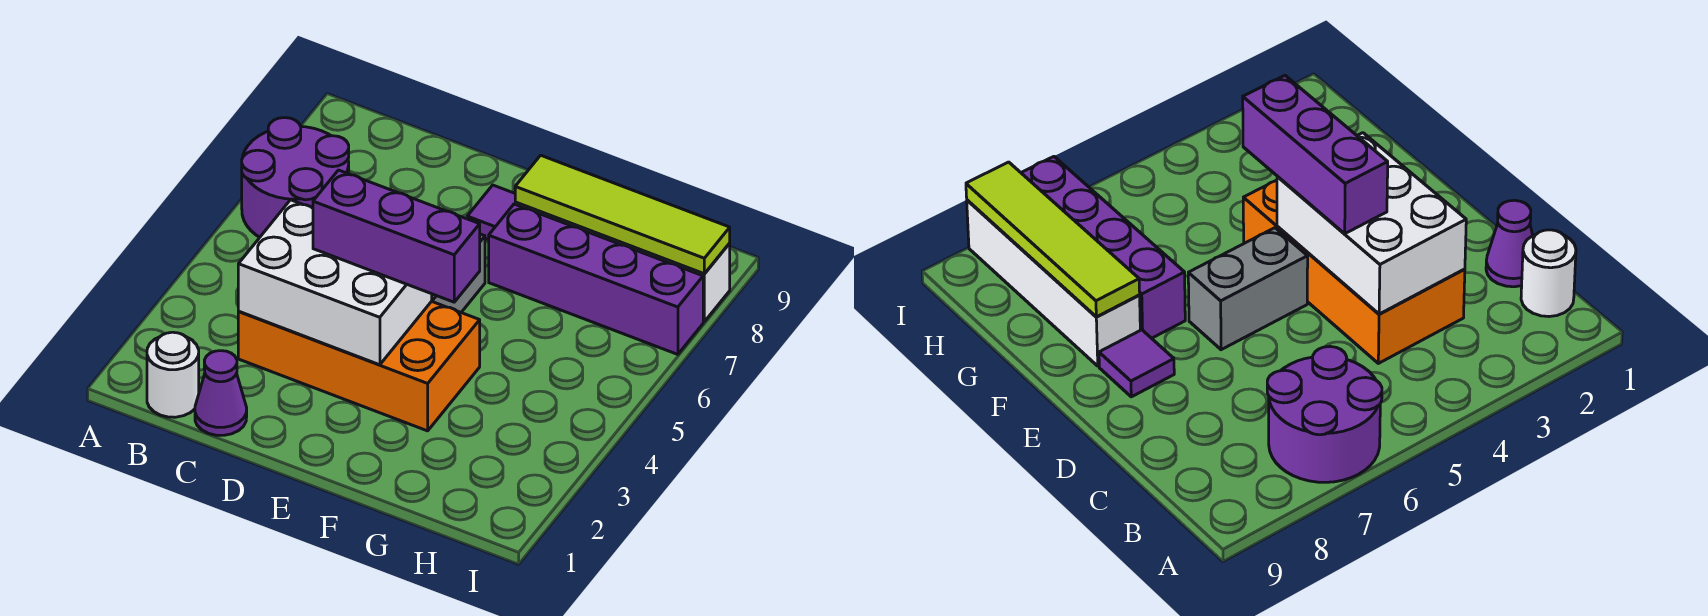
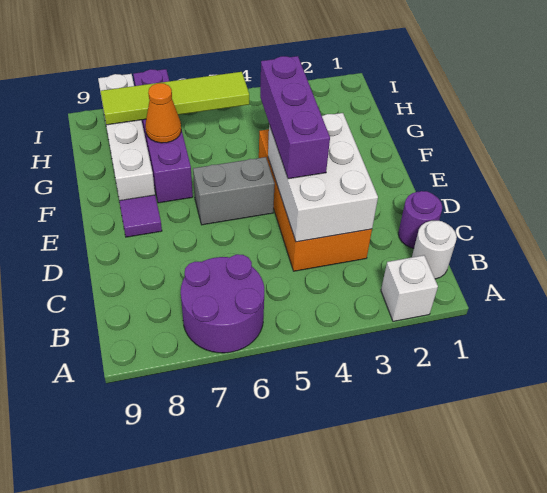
none -> white 1x1 brick [381,255,438,321]
purple 1x1 cone [195,351,247,435] -> purple 1x1 round brick [398,191,442,248]
lime 1x4 tile [515,155,730,274] -> lime 1x4 tile turned to [101,72,249,125]
none -> orange 1x1 cone [145,83,181,143]

